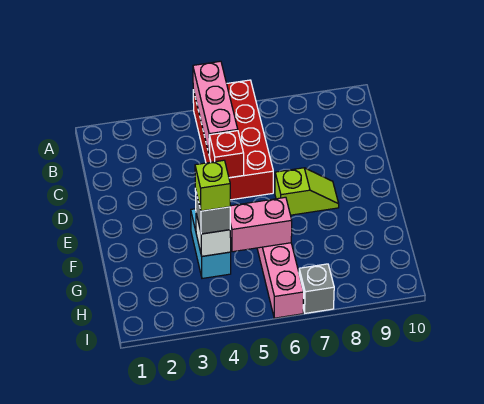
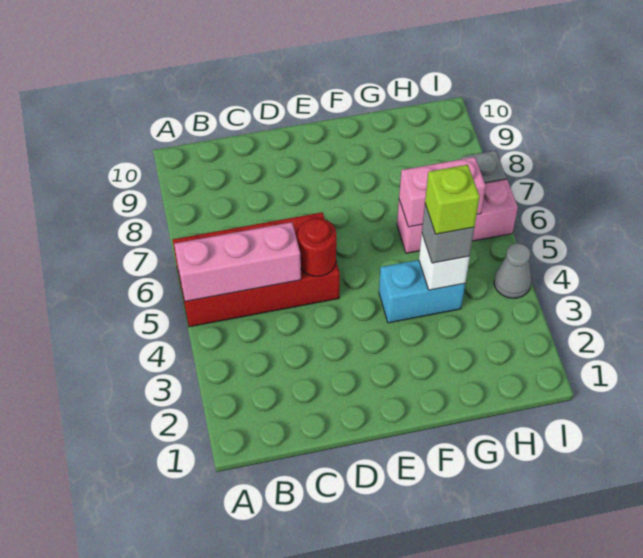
red 1x1 brick [209,131,244,178] -> red 1x1 round brick [298,218,336,276]
lime 1x2 slope [275,168,339,215] -> none
pink 1x2 brick [230,197,292,252] -> pink 1x2 brick turned to [399,157,486,227]
none -> grey 1x1 cone [494,243,531,298]

